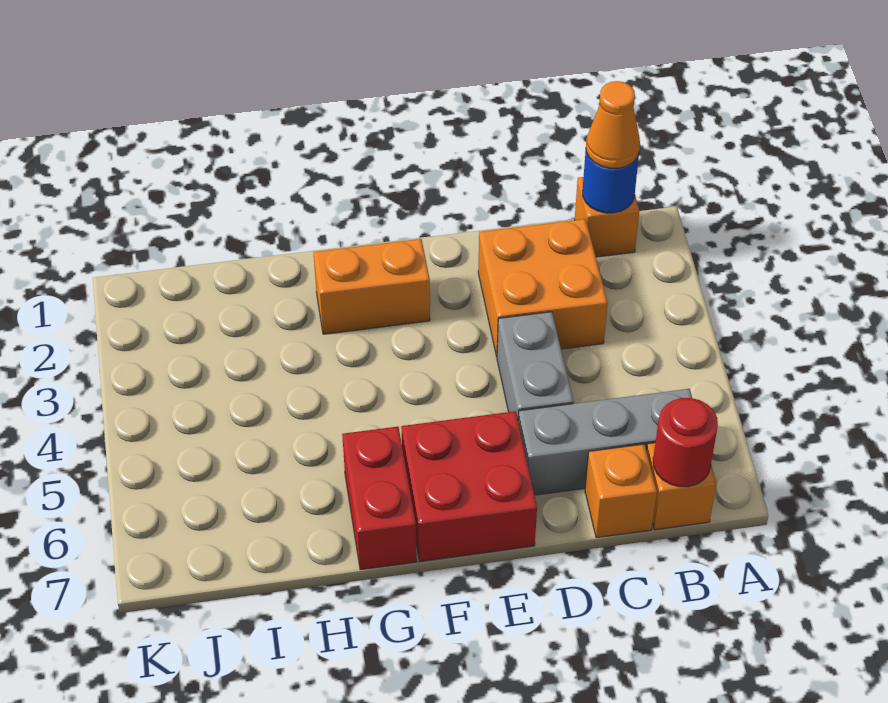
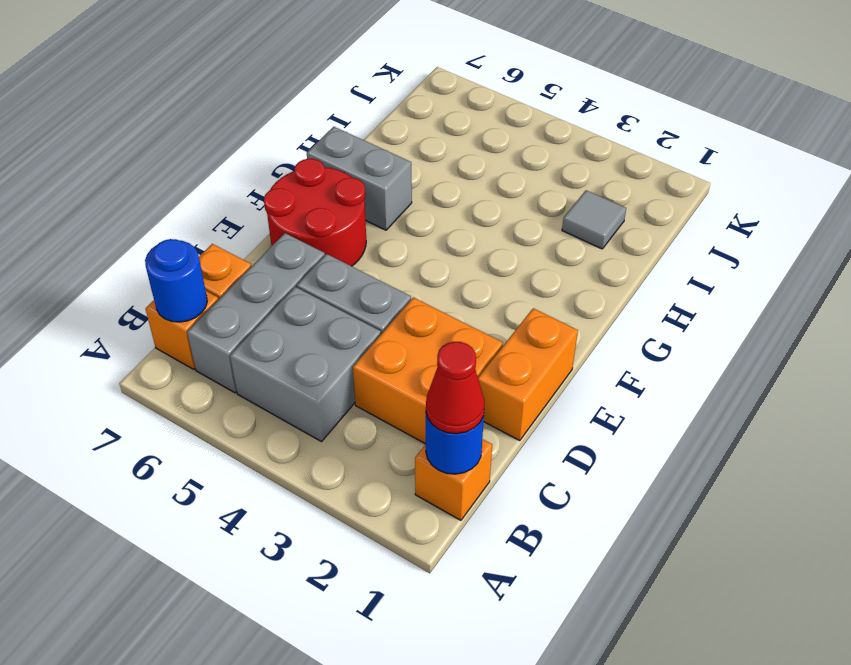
orange 1x1 cone [586,81,640,168] -> red 1x1 cone [426,342,485,434]
none -> grey 2x2 brick [230,287,381,442]
red 1x1 round brick [653,398,718,487] -> blue 1x1 round brick [145,239,207,322]
red 2x2 brick [401,411,537,562] -> red 2x2 round brick [264,159,366,266]
orange 1x2 brick [313,239,430,334] -> orange 1x2 brick moved to [478,308,578,440]
red 1x2 brick [342,427,417,570] -> grey 1x2 brick [307,127,412,230]
none -> grey 1x1 tile [562,190,626,249]

